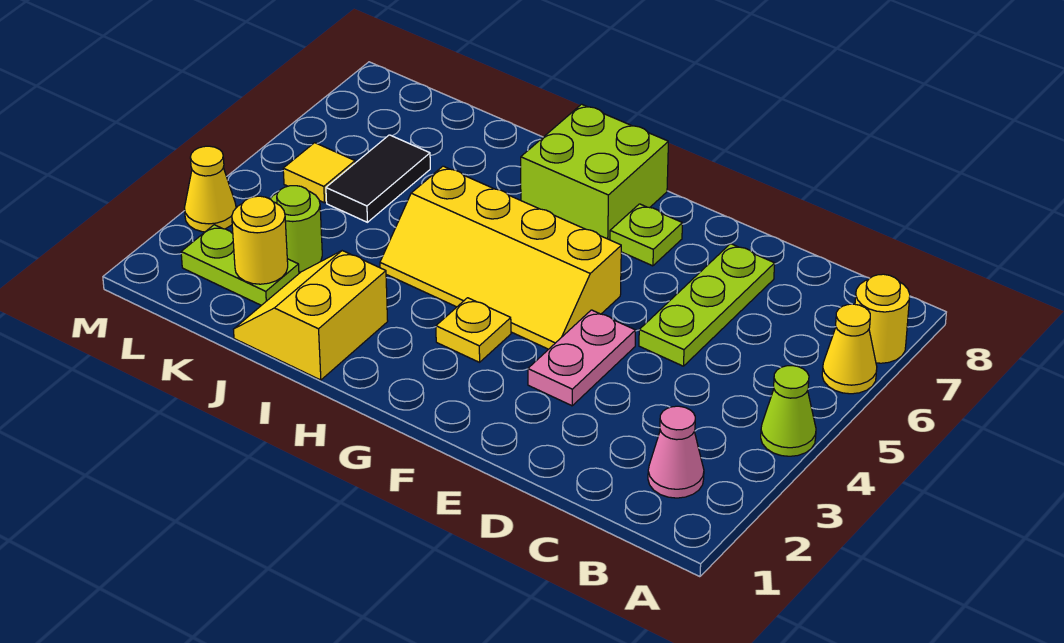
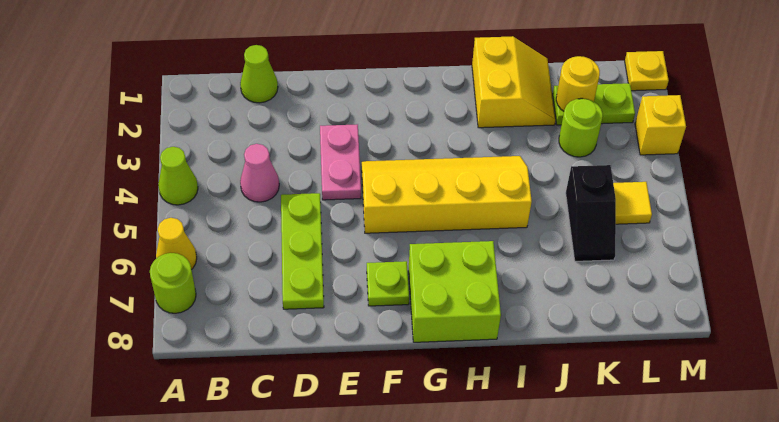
yellow 1x1 round brick [855,274,910,363] -> lime 1x1 round brick [150,253,196,313]
pink 1x1 cone [648,406,704,498] -> pink 1x1 cone moved to [240,144,279,202]
none -> lime 1x1 cone [240,45,278,103]
yellow 1x1 plate [436,298,511,362] -> yellow 1x1 plate moved to [625,51,669,91]
black 1x2 tile [326,135,430,222] -> black 1x2 slope [566,165,616,261]
yellow 1x1 cone [185,146,236,232] -> yellow 1x1 brick [635,95,686,155]

